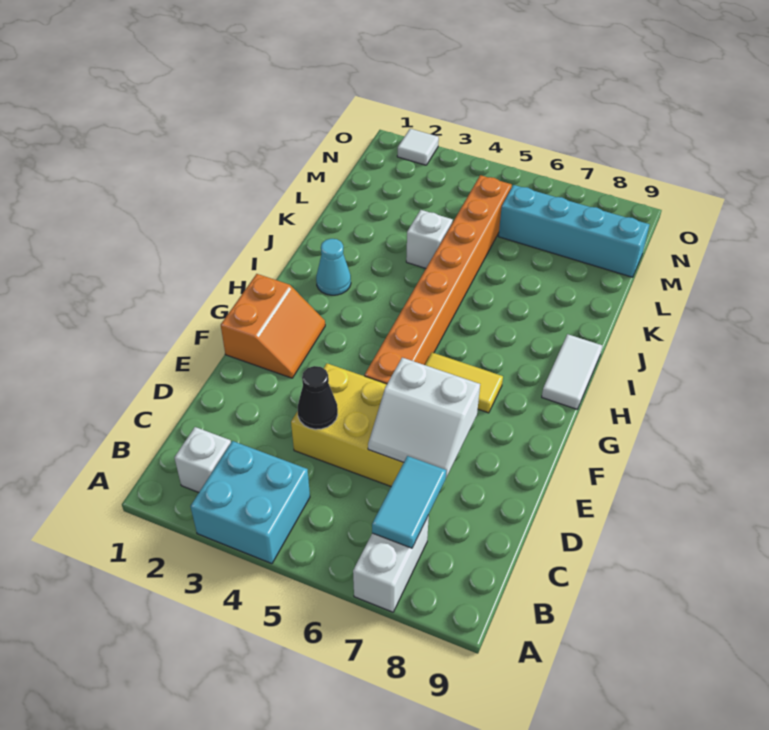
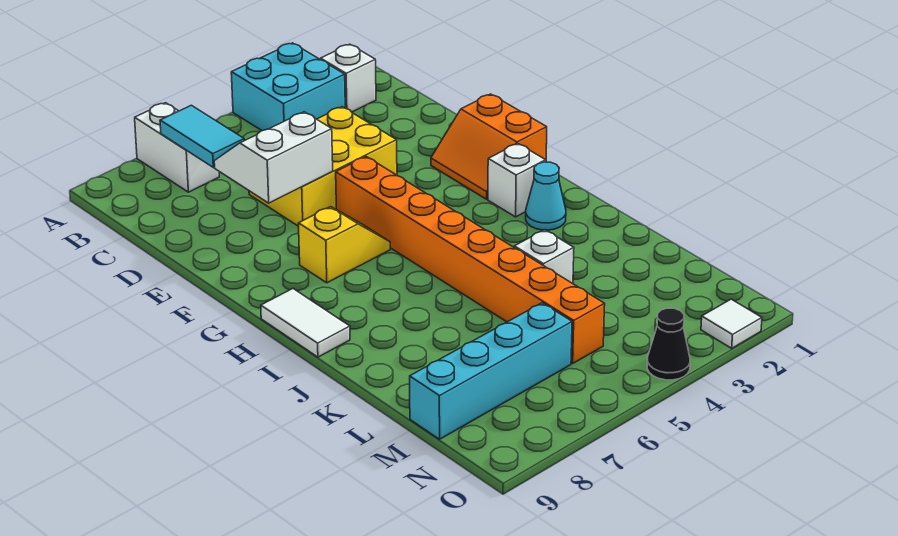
black 1x1 cone [298,366,338,429] -> black 1x1 cone moved to [647,308,690,380]
yellow 1x2 tile [425,352,503,413] -> yellow 1x2 slope [298,207,390,283]
none -> white 1x1 brick [488,143,546,217]

